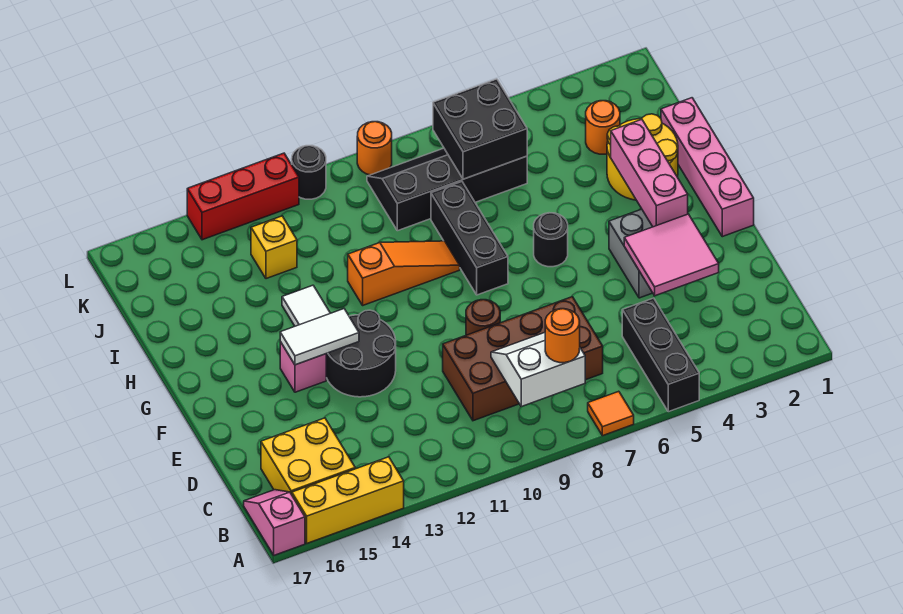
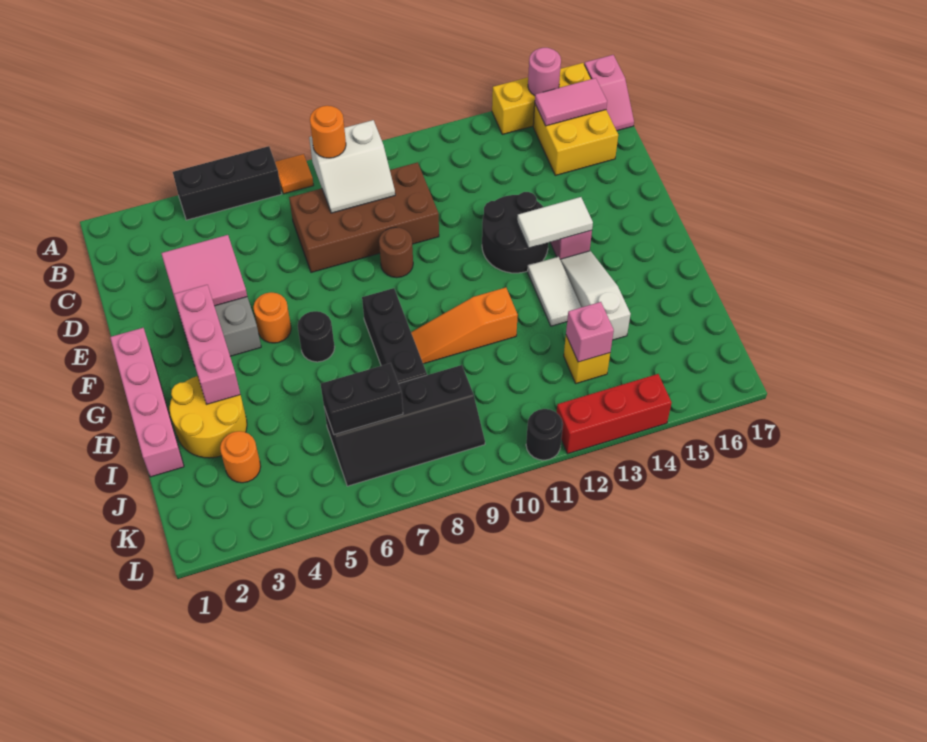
black 1x3 brick [622,298,699,412] -> black 1x3 brick turned to [173,146,282,220]
none -> pink 1x1 round brick [528,48,561,96]
none -> pink 1x2 tile [535,78,607,126]
none -> white 1x3 slope [560,251,631,340]
black 2x2 brick [433,79,527,179] -> black 1x2 brick [321,363,403,435]
none -> pink 1x1 brick [566,302,614,362]
orange 1x1 round brick [357,122,392,175] -> orange 1x1 round brick moved to [254,292,291,343]

